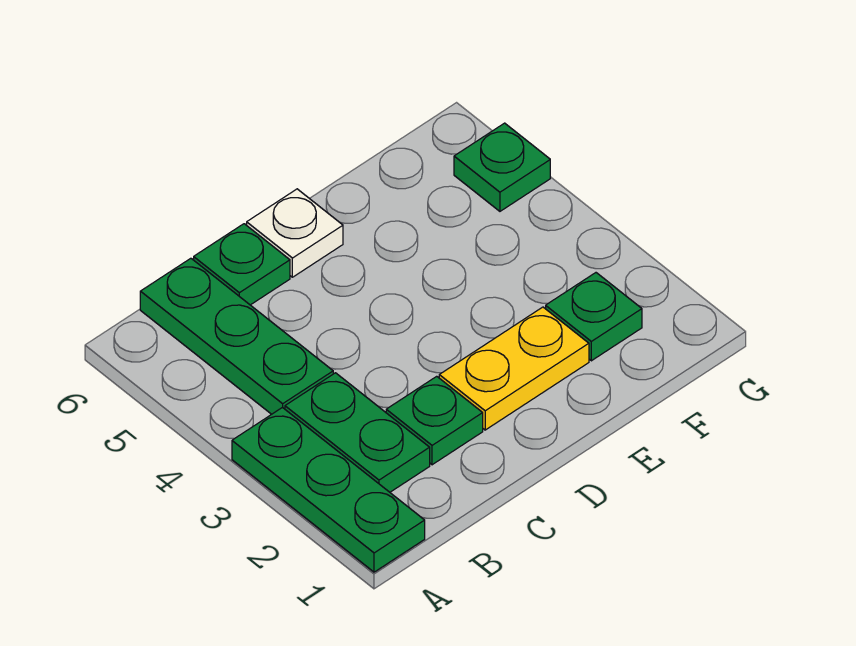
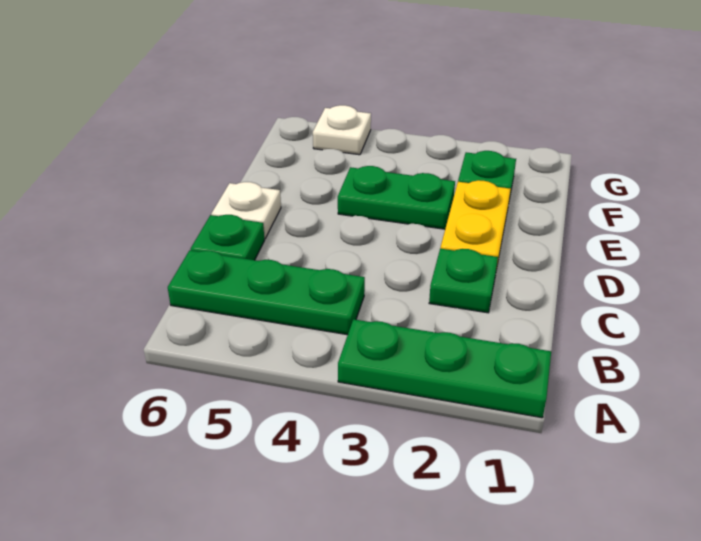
green 1x2 plate [285,373,430,492] -> green 1x2 plate moved to [338,166,455,229]
green 1x1 plate [454,123,550,211] -> white 1x1 plate [313,105,371,155]

